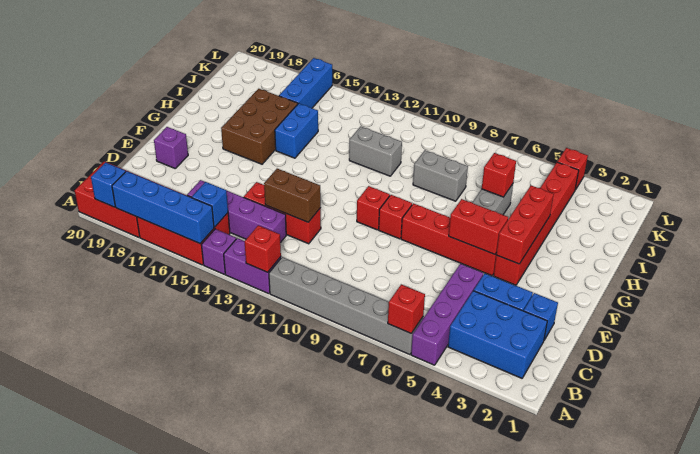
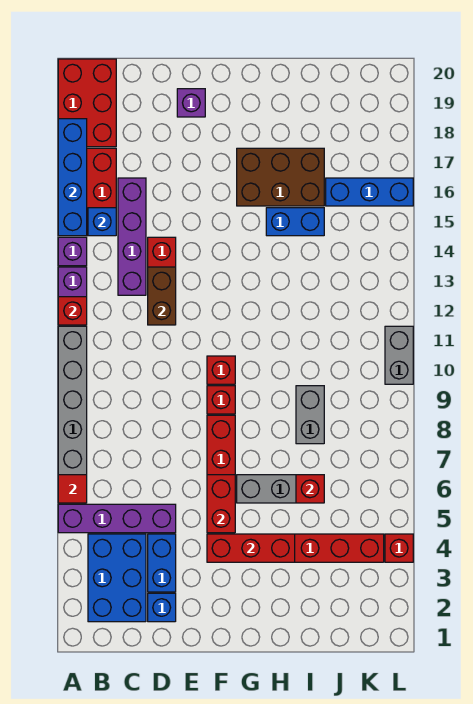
red 1x1 brick [388,284,425,333] -> red 1x1 tile [58,475,87,503]
blue 1x1 brick [91,162,126,207] -> none
grey 1x2 brick [349,126,402,176] -> grey 1x2 brick moved to [385,326,413,384]

